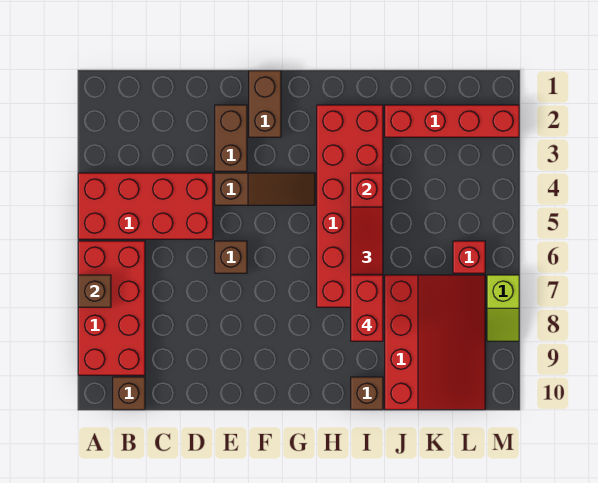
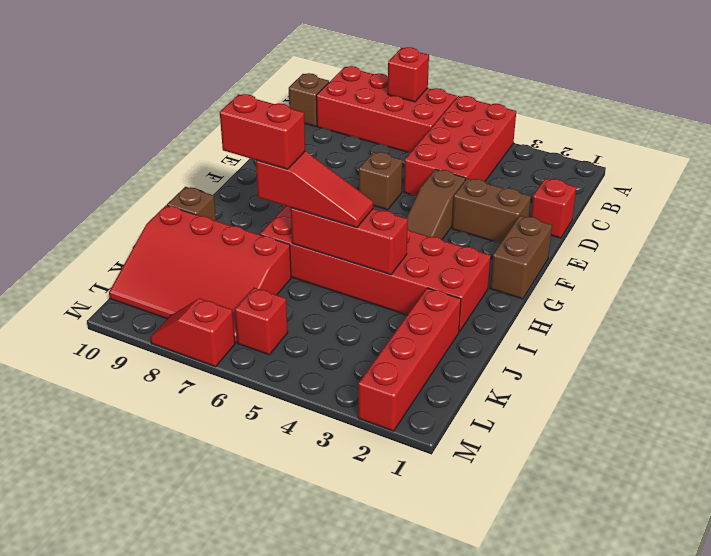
brown 1x1 brick [78,275,111,307] -> red 1x1 brick [388,47,429,102]
none -> red 1x1 brick [531,178,576,238]
brown 1x2 brick [249,71,281,137] -> brown 1x2 brick turned to [490,216,552,299]
lime 1x2 slope [487,275,519,341] -> red 1x2 slope [150,298,235,367]

